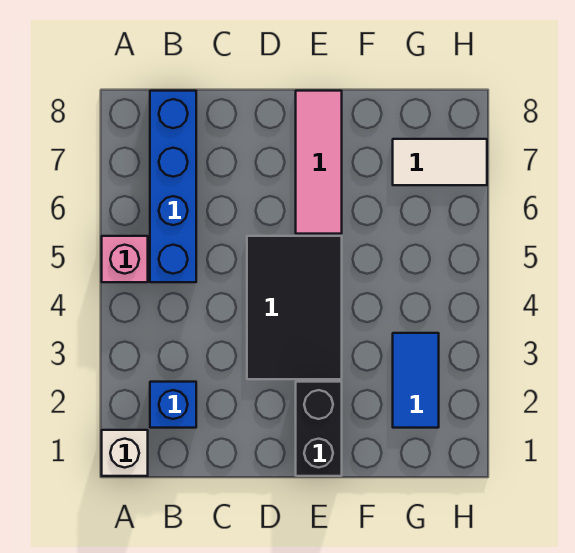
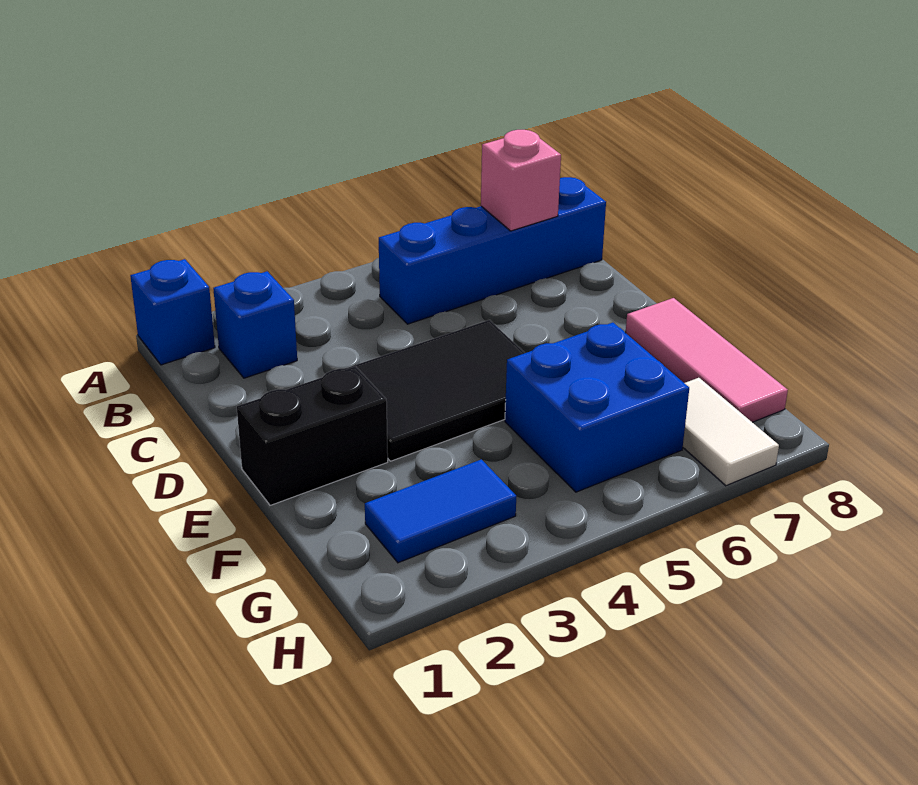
white 1x1 brick [102,430,148,476] -> blue 1x1 brick [130,259,215,365]
pink 1x1 brick [102,236,148,282] -> pink 1x1 brick moved to [481,130,561,231]
pink 1x3 tile [296,91,342,234] -> pink 1x3 tile turned to [626,298,788,422]
none -> blue 2x2 brick [505,323,689,492]

